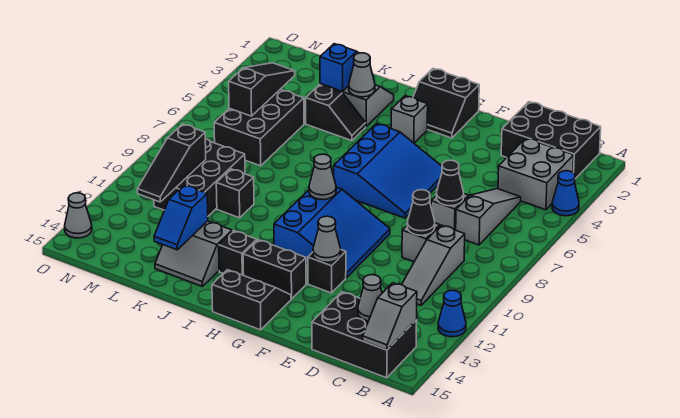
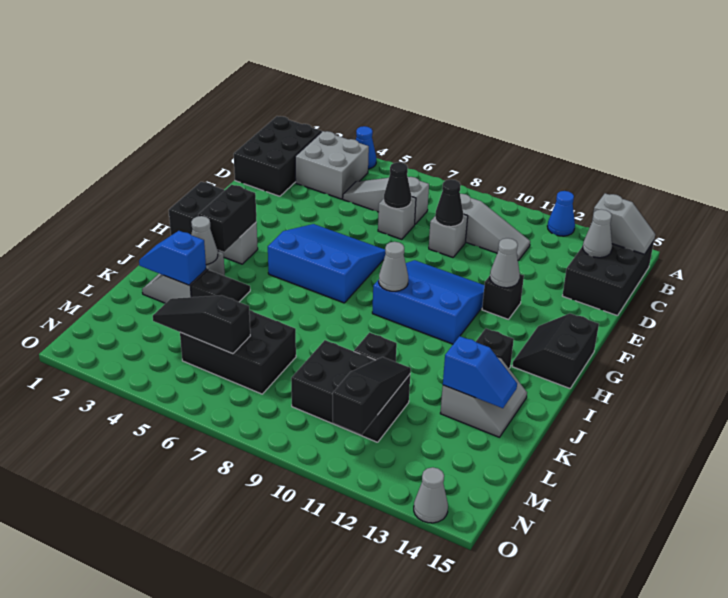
black 1x2 brick [243,240,306,299] -> black 1x2 brick moved to [198,184,257,252]
black 1x3 slope [137,124,206,202] -> black 1x3 slope turned to [333,357,411,435]

